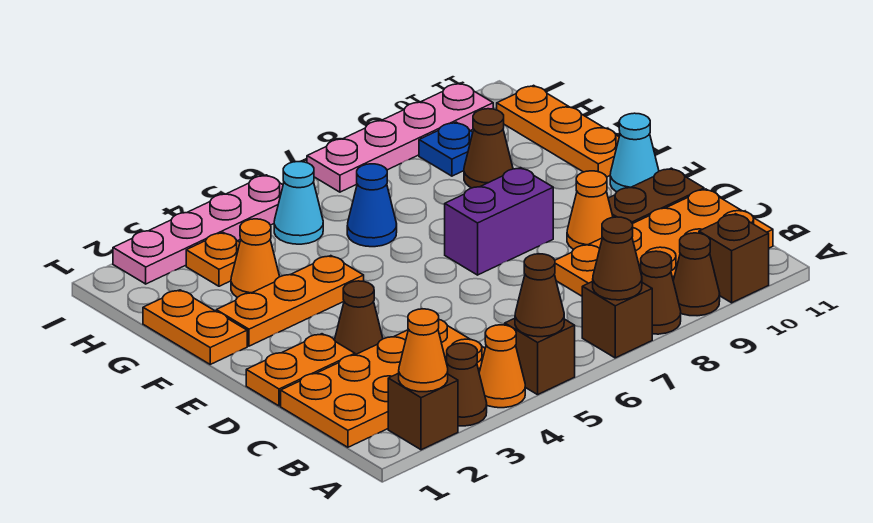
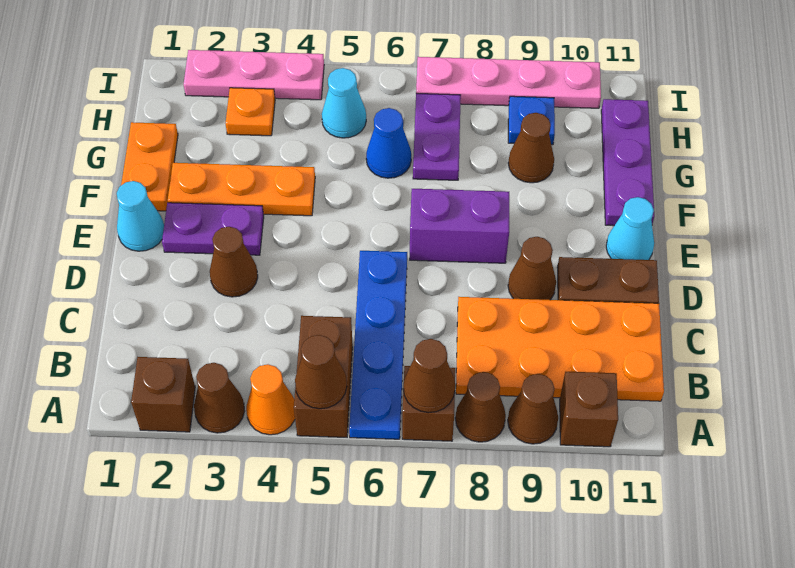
orange 1x1 cone [399,309,448,392] -> none
brown 1x1 brick [505,318,575,395] -> brown 1x2 brick [294,316,353,437]
none -> blue 1x4 plate [349,251,407,439]
orange 2x4 plate [281,320,485,447] -> none
orange 1x2 plate [246,334,355,406] -> none
orange 1x1 cone [567,171,613,249] -> brown 1x1 cone [508,237,556,300]
none -> cyan 1x1 cone [117,181,164,251]
none -> purple 1x2 plate [162,203,264,255]
orange 1x3 plate [497,85,619,177] -> purple 1x3 plate [601,99,654,226]
orange 1x1 cone [231,219,280,297] -> none
none -> purple 1x2 plate [413,93,461,180]
pink 1x4 plate [113,175,283,284] -> pink 1x3 plate [184,50,324,100]

